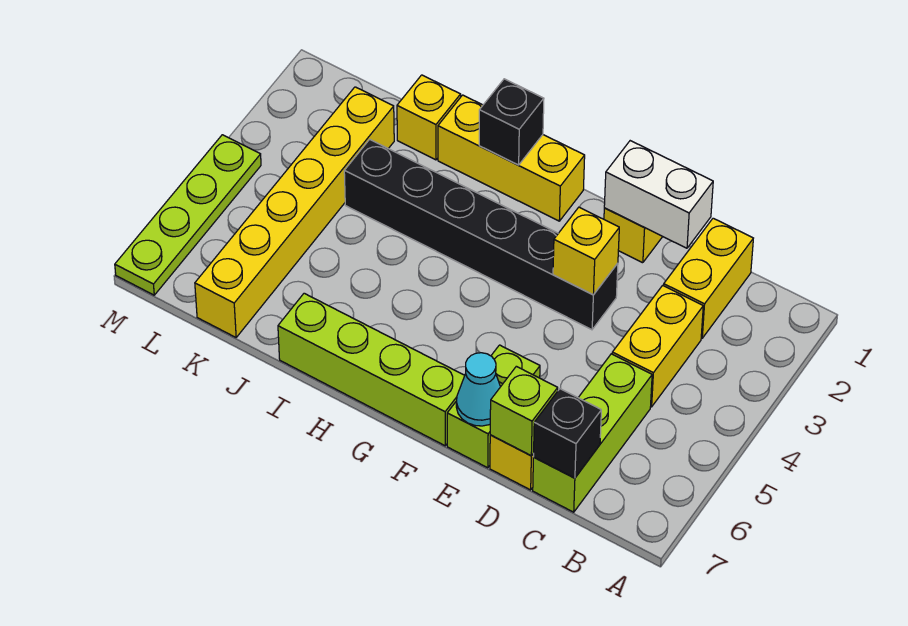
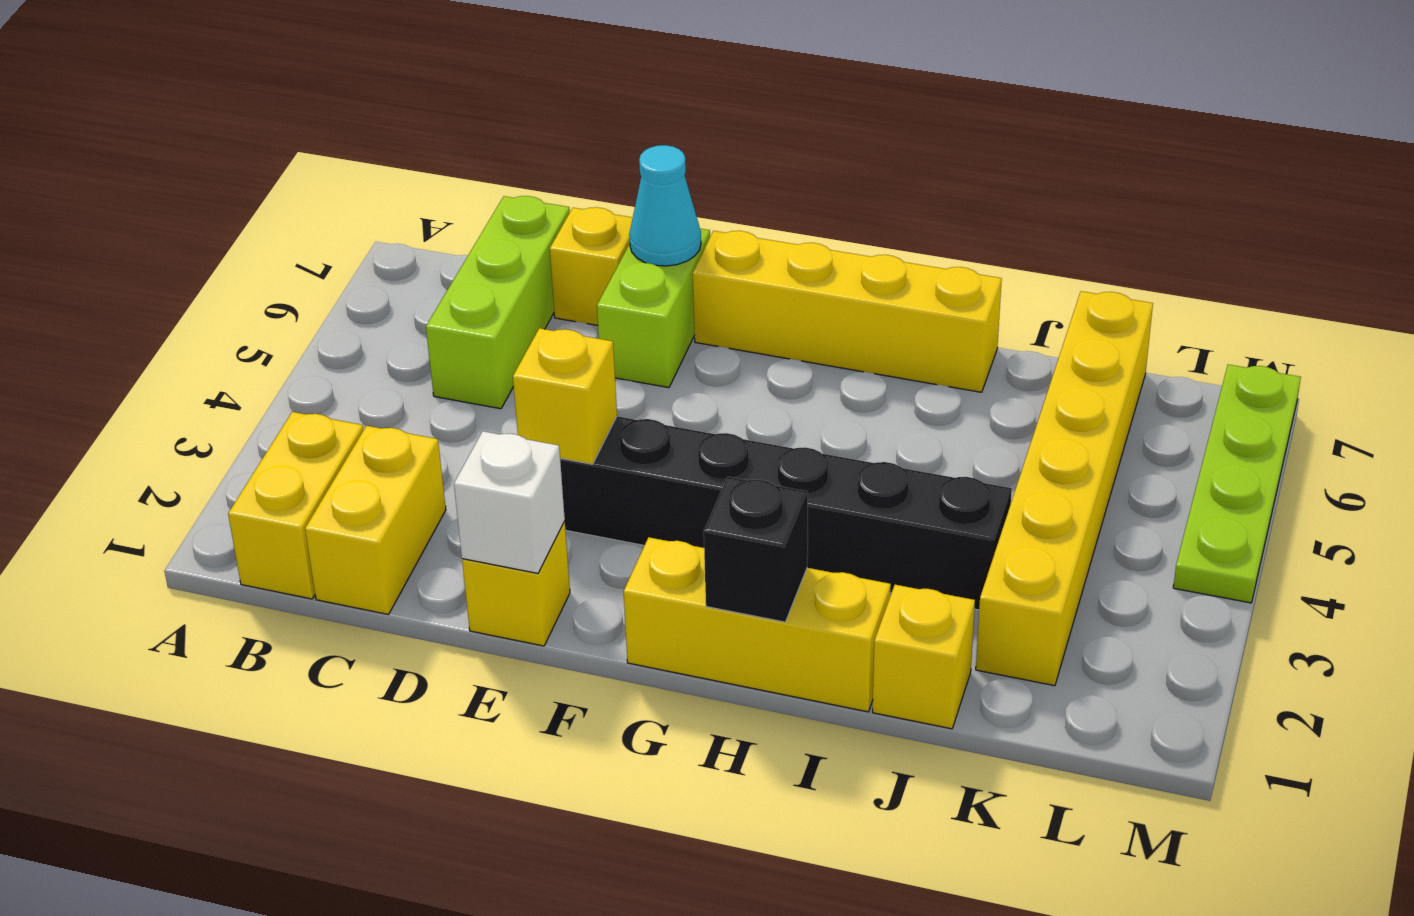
yellow 1x2 brick [612,285,703,407] -> yellow 1x2 brick moved to [228,412,363,599]
black 1x1 brick [533,389,601,478] -> none
white 1x2 brick [604,141,713,248] -> white 1x1 brick [454,431,565,573]
lime 1x1 brick [490,366,558,456] -> none
lime 1x4 brick [278,293,465,446] -> yellow 1x4 brick [693,231,1002,392]

